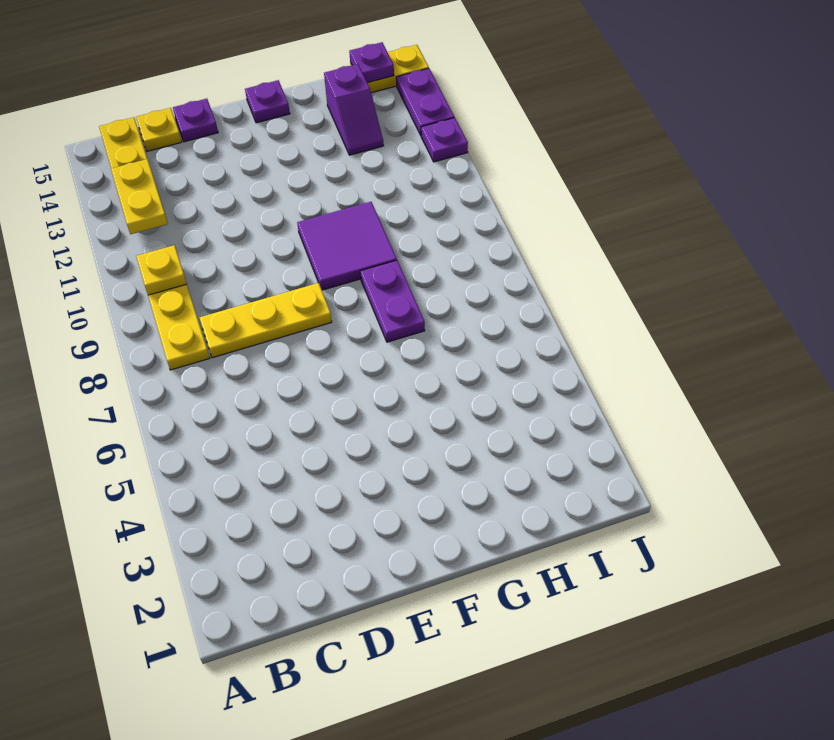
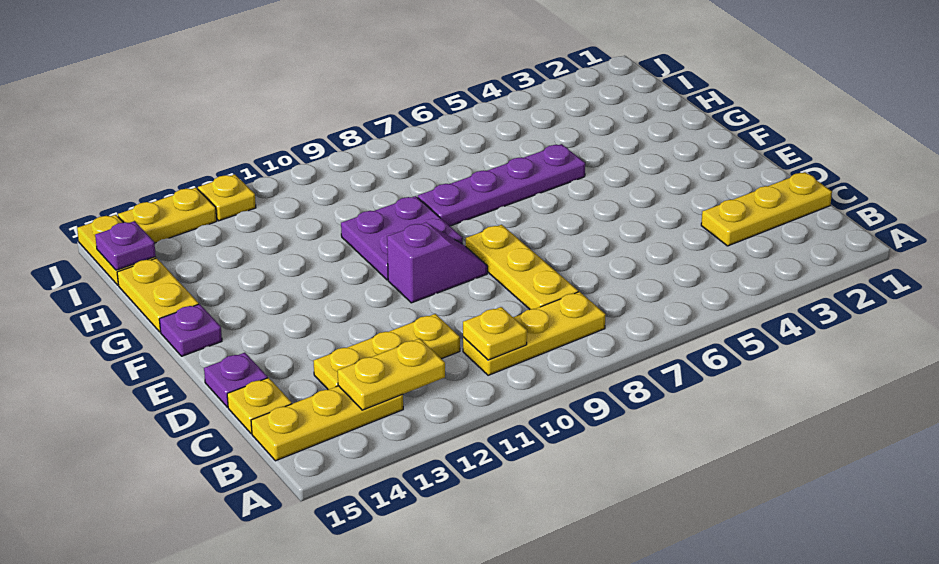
none -> yellow 1x3 plate [701,172,832,246]
none -> yellow 1x3 plate [314,314,460,390]
purple 2x2 tile [297,202,397,290] -> purple 2x2 plate [341,196,463,280]
purple 1x2 plate [360,260,425,342] -> purple 1x4 plate [418,144,585,226]
none -> yellow 1x2 plate [117,258,199,332]
purple 1x2 slope [324,64,383,155] -> purple 1x2 slope moved to [387,222,488,303]
purple 1x1 plate [421,118,468,162] -> yellow 1x1 plate [198,174,256,221]
purple 1x2 plate [396,68,454,135] -> yellow 1x2 plate [118,188,217,243]

